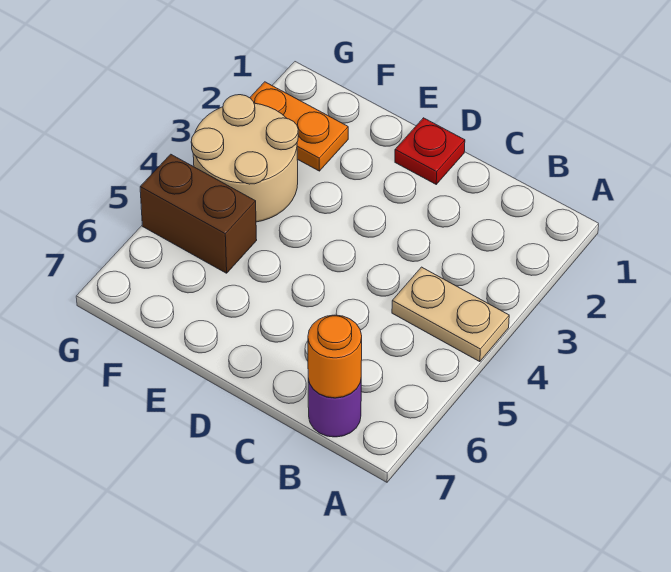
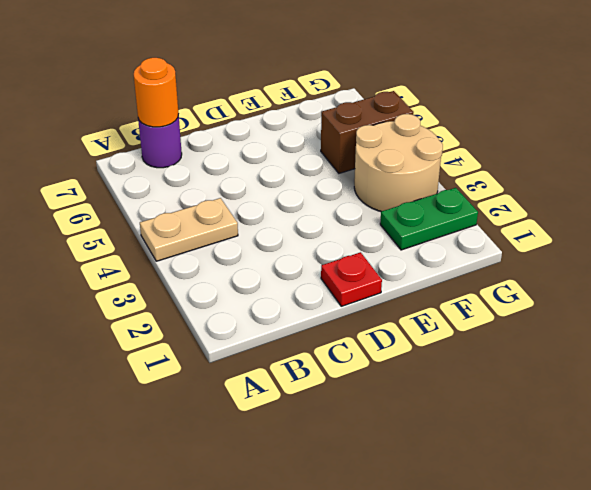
orange 1x2 plate [250,82,348,171] -> green 1x2 plate [380,188,478,250]

